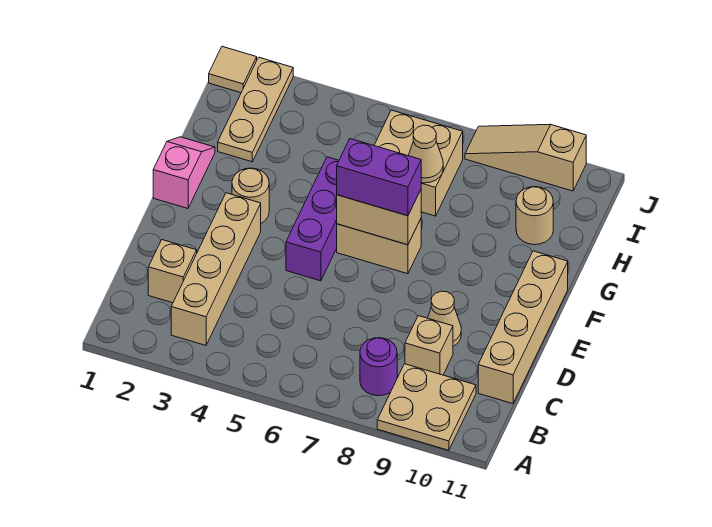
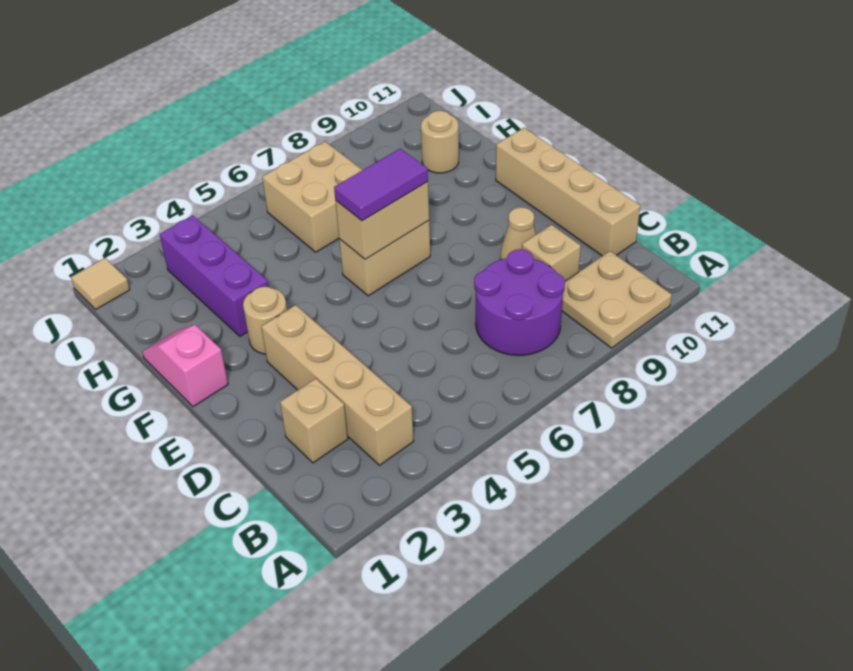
purple 1x1 round brick [360,338,397,396] -> purple 2x2 round brick [474,249,565,355]
purple 1x3 brick [286,157,339,281] -> purple 1x3 brick moved to [160,215,268,336]
purple 1x2 brick [337,139,421,216] -> purple 1x2 tile [334,149,428,221]
tan 1x3 plate [218,57,293,162] -> none
tan 1x1 cone [408,125,443,183] -> none
tan 1x3 slope [465,124,586,191] -> none

